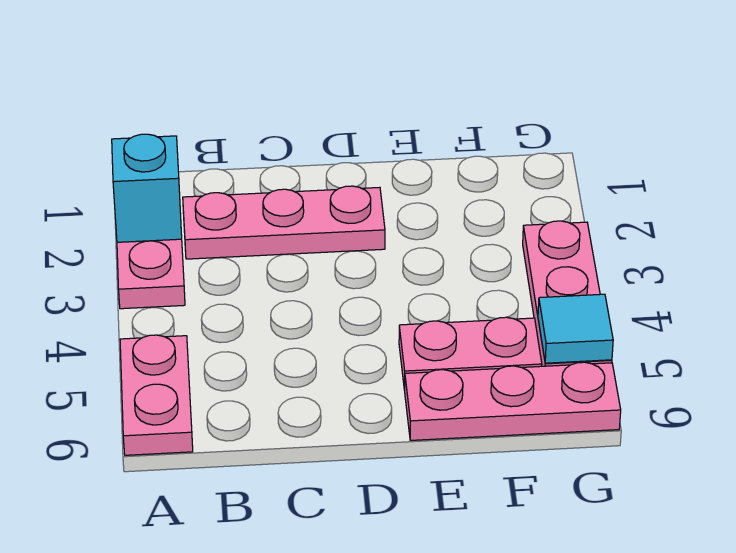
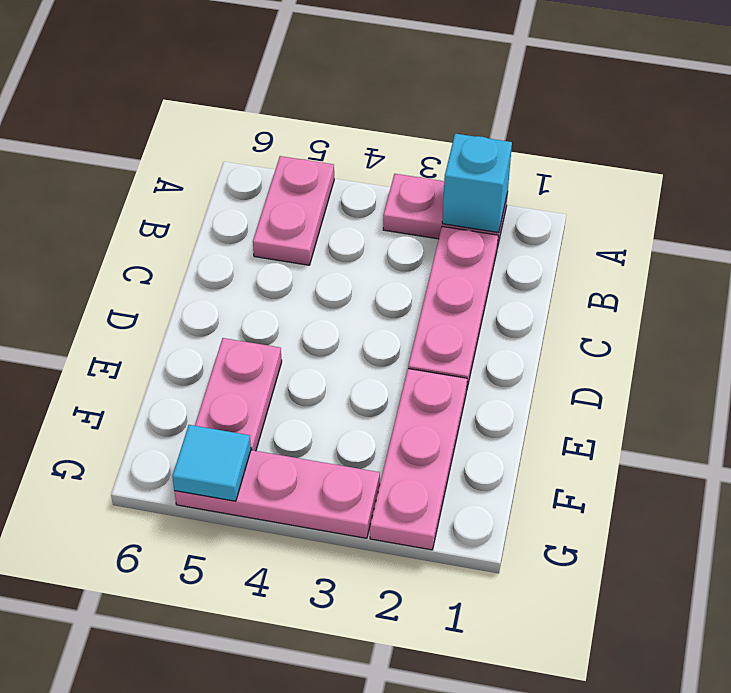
pink 1x2 plate [120,335,193,455] -> pink 1x2 plate turned to [253,156,334,265]
pink 1x3 plate [405,362,621,440] -> pink 1x3 plate moved to [370,369,467,550]

